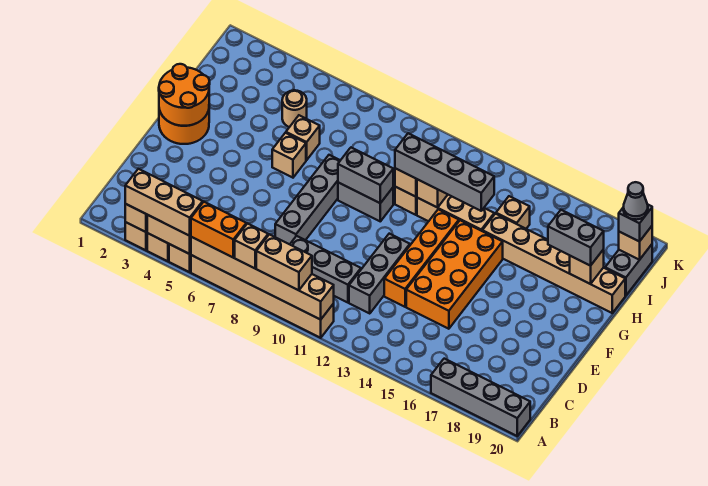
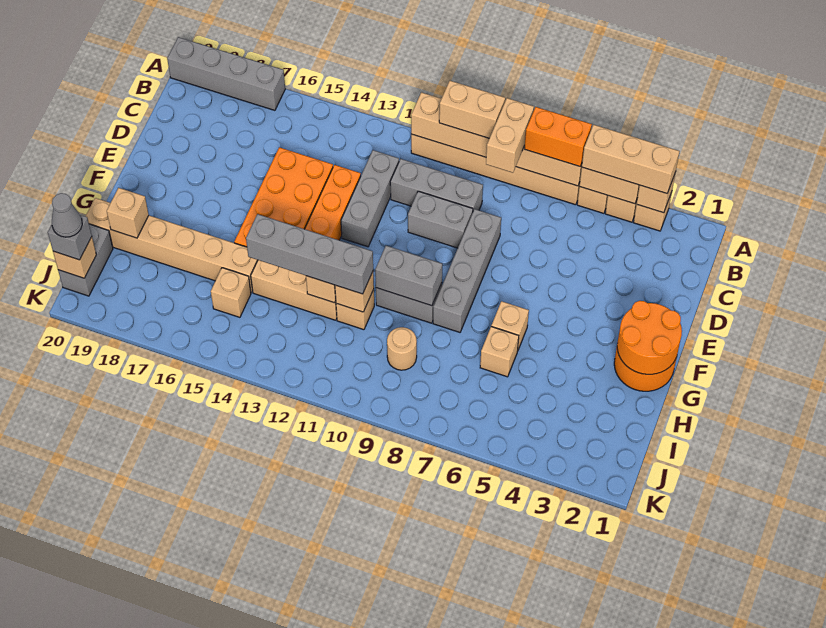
tan 1x1 brick [235,223,268,268] -> tan 1x2 brick [486,98,534,173]
grey 1x2 brick [548,210,604,266] -> grey 1x2 brick moved to [408,191,473,248]
tan 1x1 round brick [282,90,307,127] -> tan 1x1 round brick moved to [387,327,417,370]

